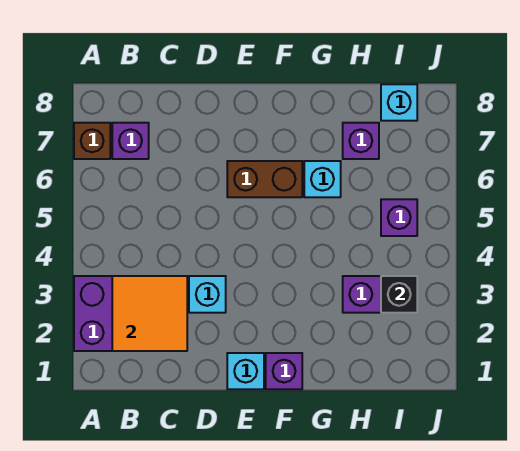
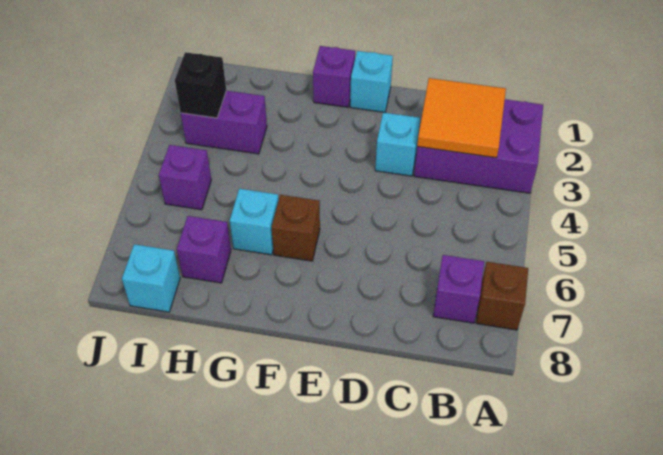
brown 1x2 brick [227,161,302,197] -> brown 1x1 brick [272,195,320,261]

